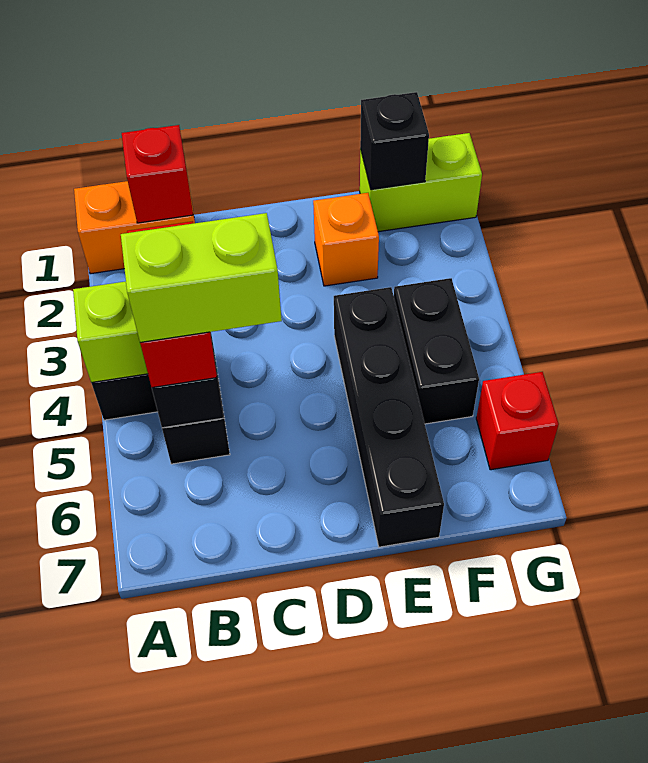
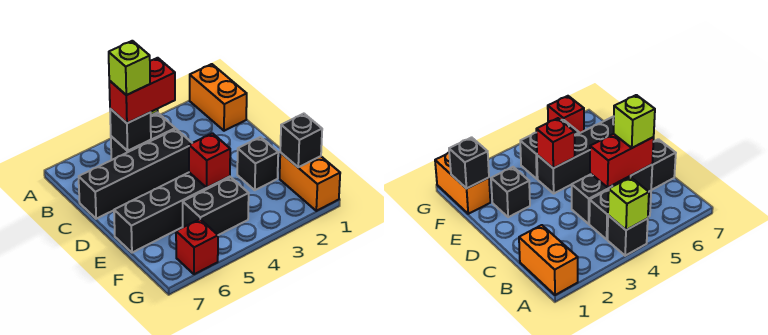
red 1x1 brick [122,125,193,223] -> red 1x1 brick moved to [189,133,230,187]
lime 1x2 brick [121,213,282,342] -> lime 1x1 brick [109,41,150,95]
none -> black 1x4 brick [79,129,192,219]
orange 1x1 brick [313,193,379,286] -> black 1x1 brick [237,137,278,190]
lime 1x2 brick [360,133,482,232] -> orange 1x2 brick [280,152,340,211]

